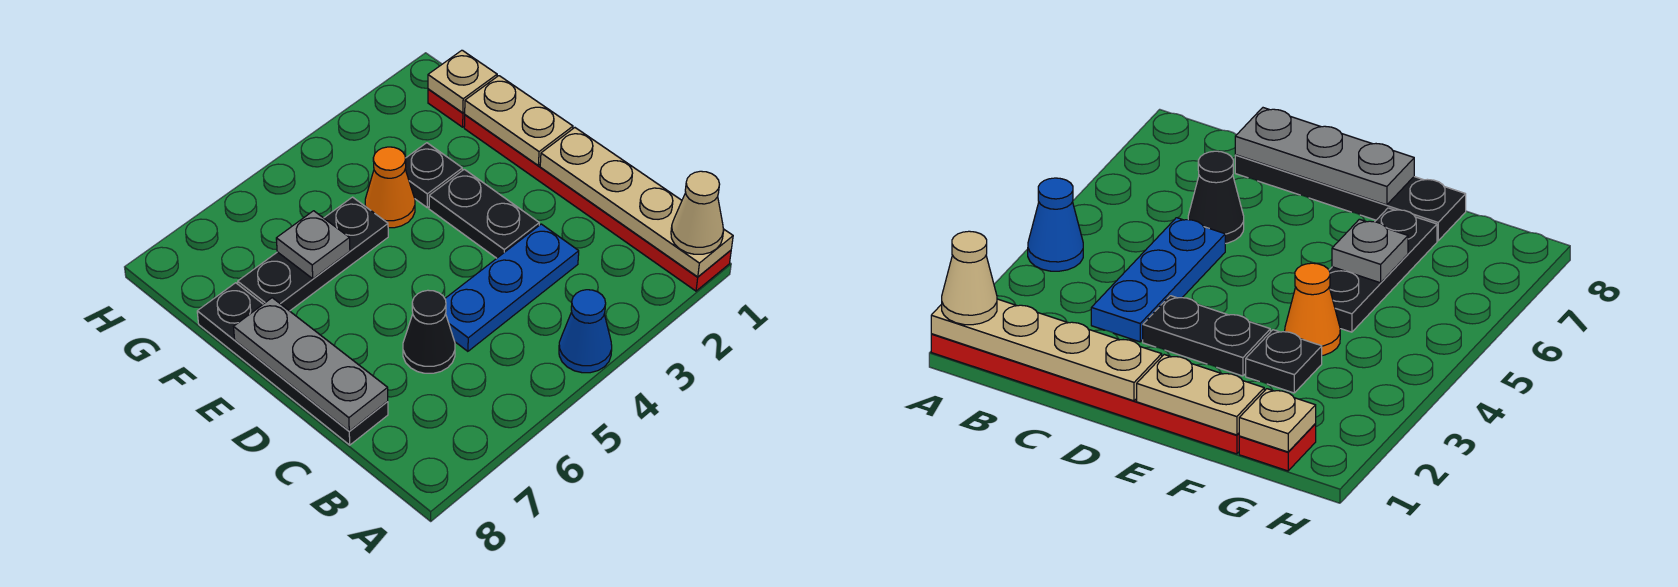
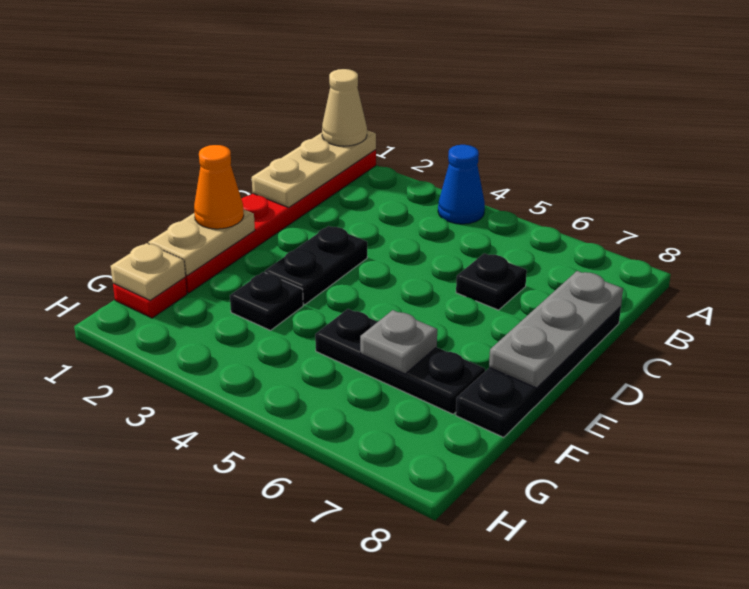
tan 1x4 plate [540,128,733,277] -> tan 1x3 plate [252,130,376,208]
blue 1x3 plate [445,224,579,351] -> none
black 1x1 cone [403,290,455,373] -> black 1x1 plate [456,253,527,310]
orange 1x1 cone [365,147,415,228] -> orange 1x1 cone moved to [194,145,244,229]

